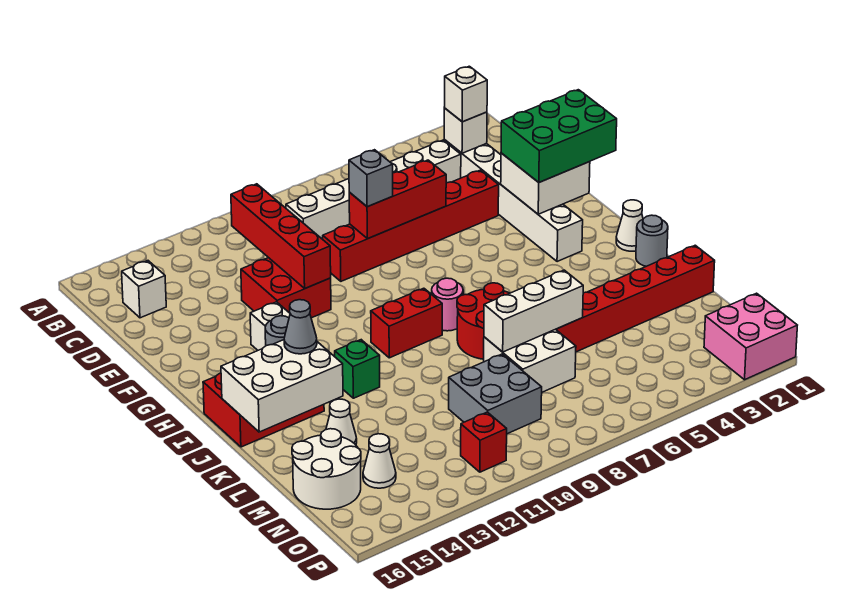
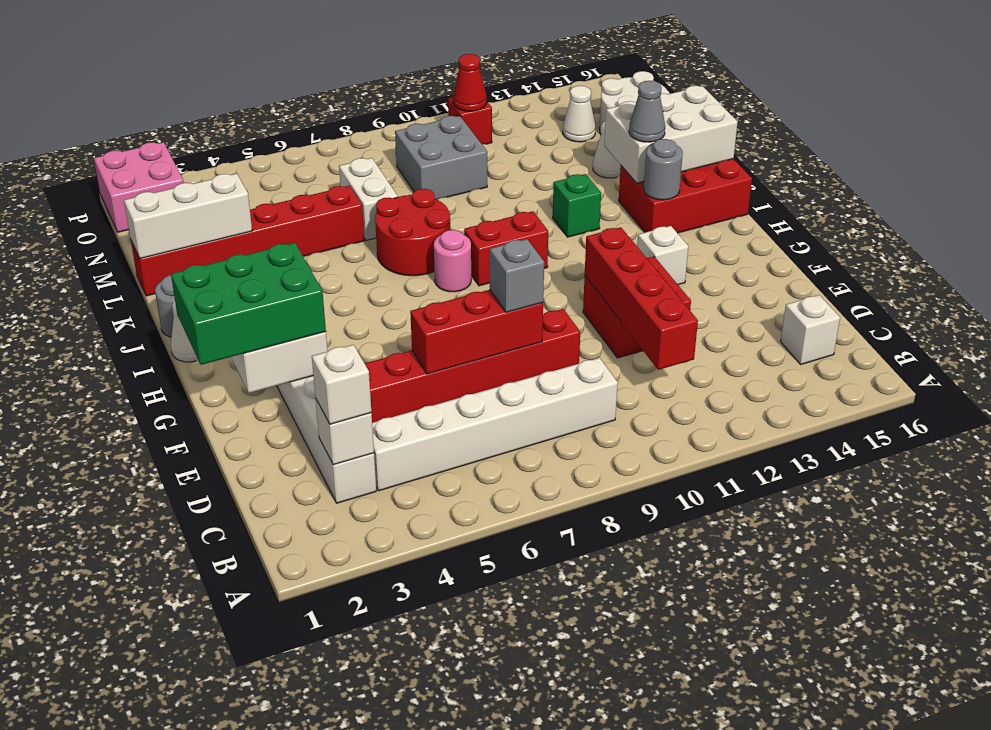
white 1x3 brick [484,270,583,352] -> white 1x3 brick moved to [124,174,252,259]
white 2x2 brick [484,329,576,392] -> white 1x2 brick [339,158,398,241]
none -> red 1x1 cone [453,54,487,111]

